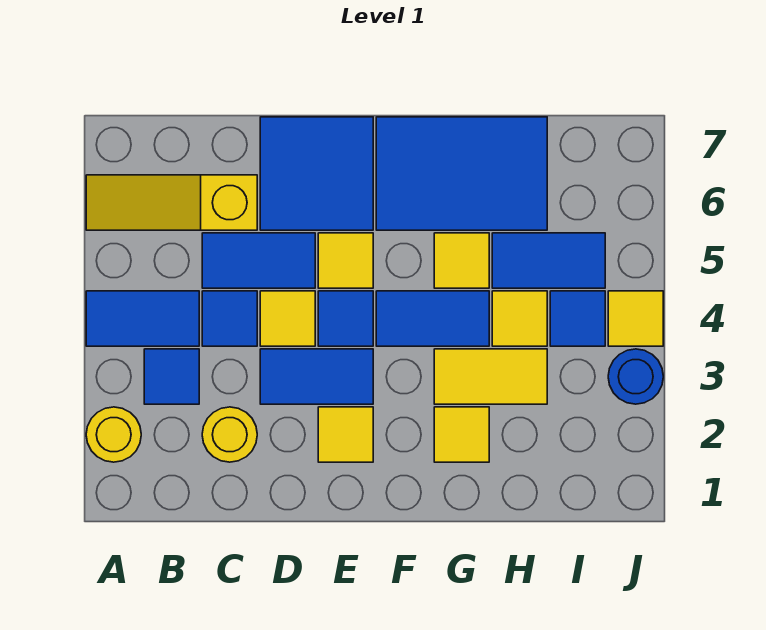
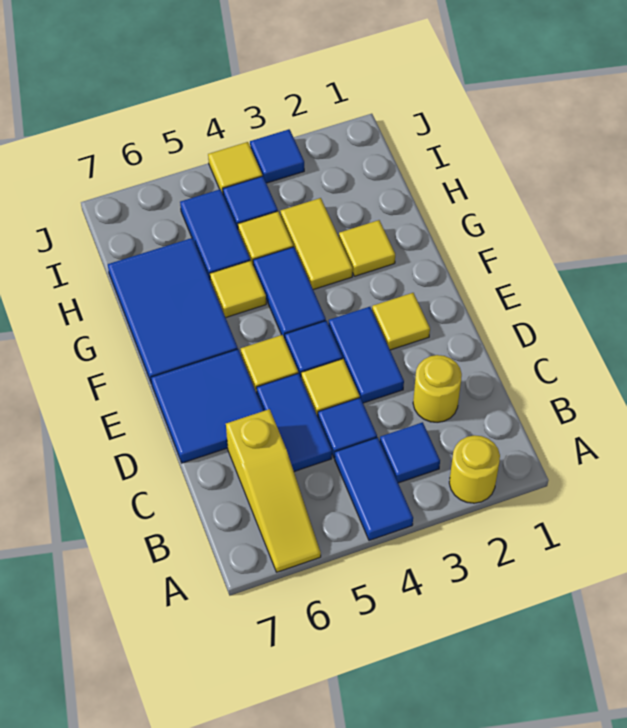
blue 1x1 round brick [608,349,663,404] -> blue 1x1 tile [250,129,304,183]

